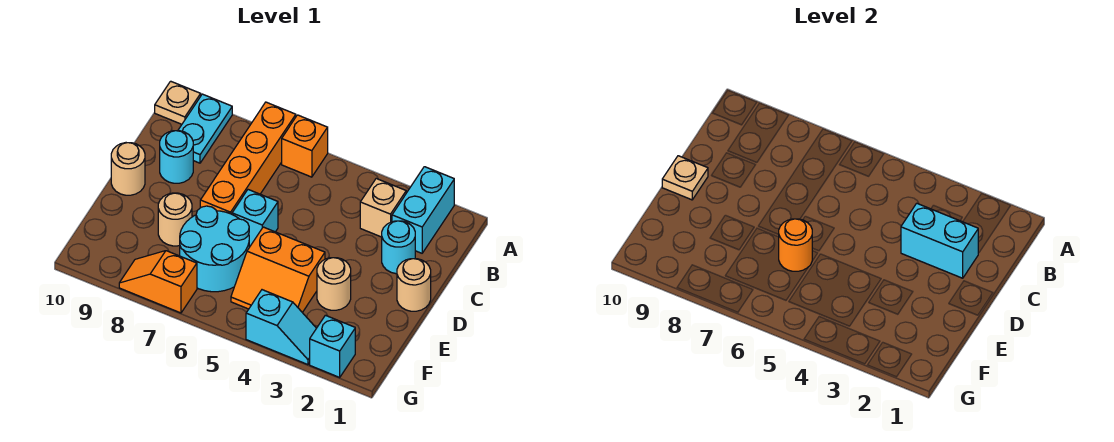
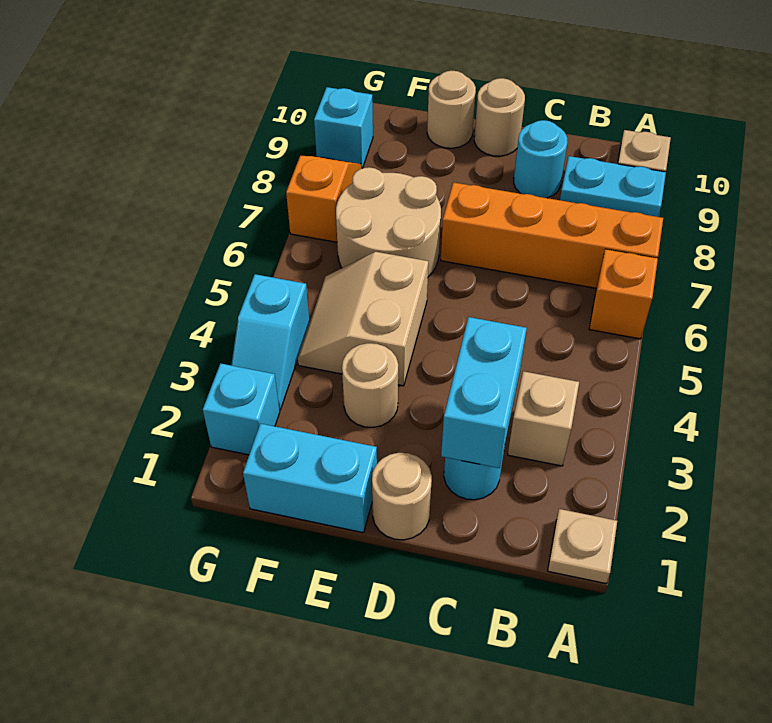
cyan 1x2 brick [392,167,454,253] -> cyan 1x2 brick moved to [243,424,377,533]
cyan 1x1 brick [232,190,278,246] -> cyan 1x1 brick moved to [314,87,373,169]
tan 1x1 plate [662,156,708,200] -> tan 1x1 plate moved to [548,509,617,584]
orange 2x2 slope [231,227,325,313] -> tan 2x2 slope [298,252,428,386]
cyan 2x2 round brick [180,206,249,292] -> tan 2x2 round brick [336,167,441,277]
orange 1x1 round brick [778,219,812,271] -> none
tan 1x1 round brick [158,193,192,246] -> tan 1x1 round brick moved to [427,71,476,148]

